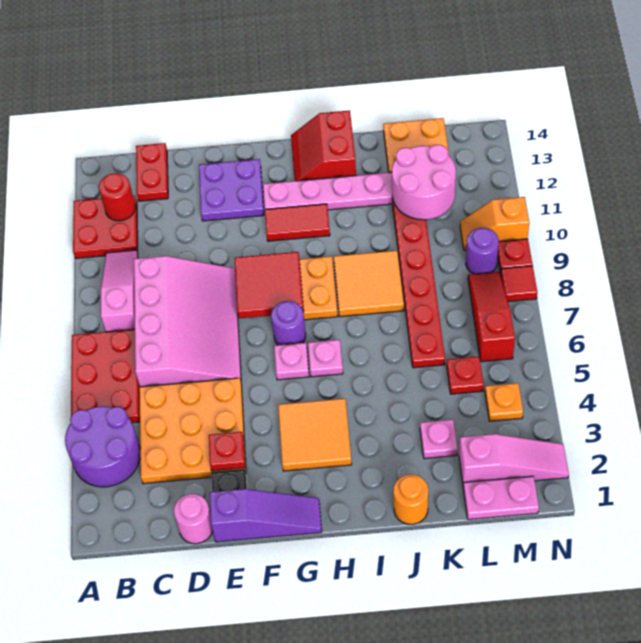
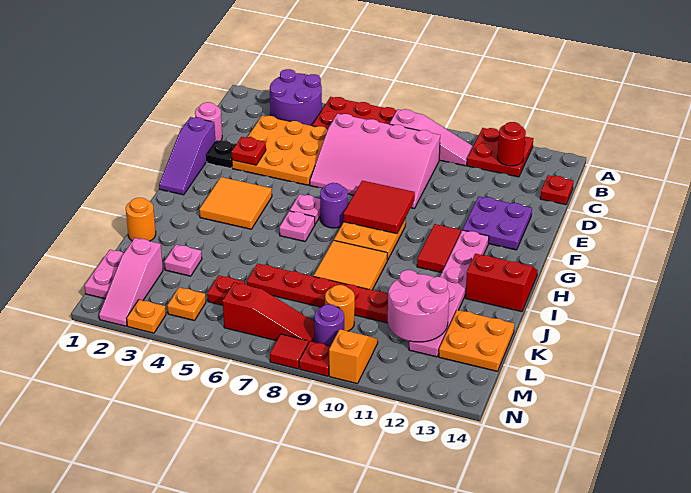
red 1x2 plate [136,143,168,201] -> red 1x1 plate [540,175,573,205]
none -> orange 1x1 round brick [325,285,355,331]
none -> orange 1x1 plate [126,300,166,333]

